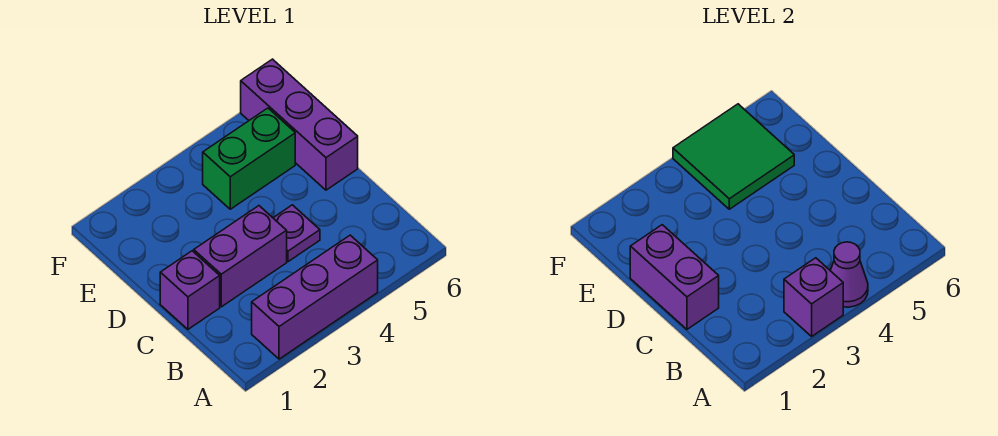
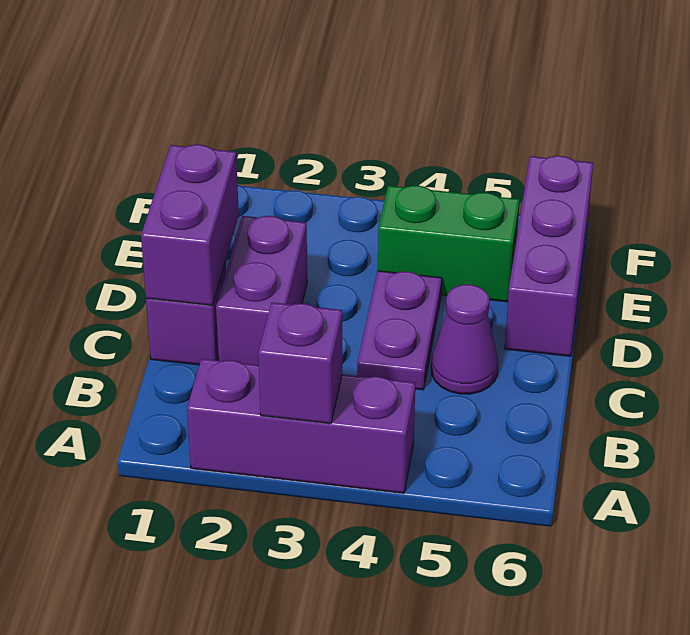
purple 1x1 cone [830,242,868,307] -> purple 1x1 cone moved to [431,285,498,394]
purple 1x2 brick [194,206,287,307] -> purple 1x2 brick turned to [216,216,307,365]
purple 1x1 plate [274,205,320,262] -> purple 1x2 plate [357,271,442,390]
green 2x2 tile [673,104,794,209] -> none

